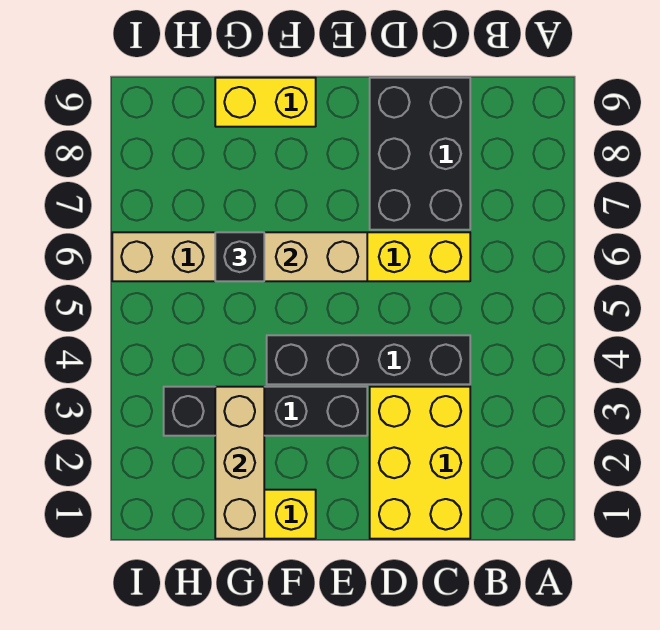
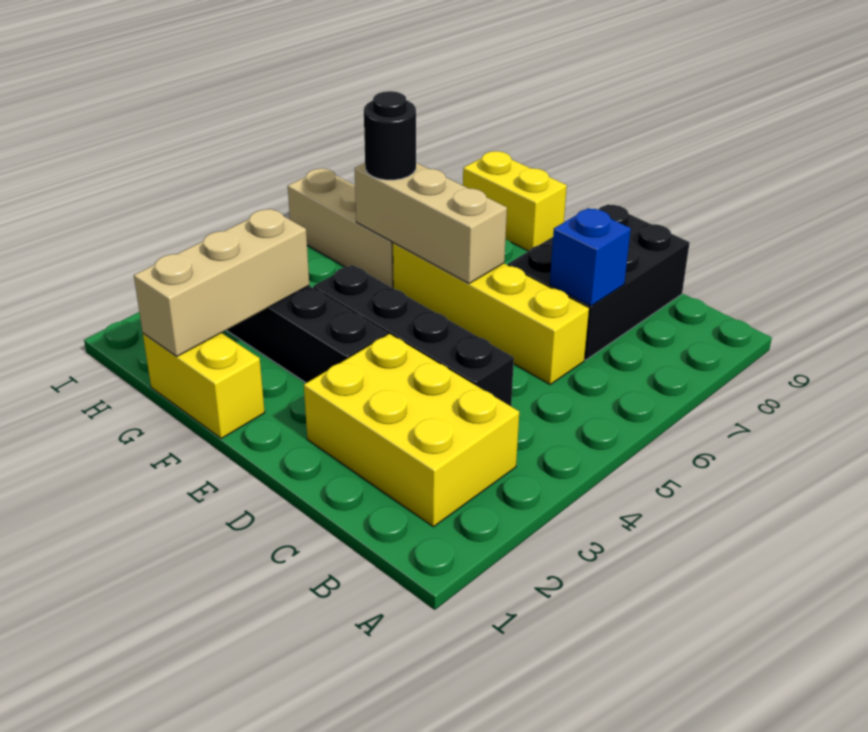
yellow 2x3 brick [370,387,470,539] -> yellow 2x3 brick turned to [304,334,519,527]
none -> blue 1x1 brick [550,208,631,306]
black 1x1 brick [215,232,264,281] -> black 1x1 round brick [364,91,416,180]

